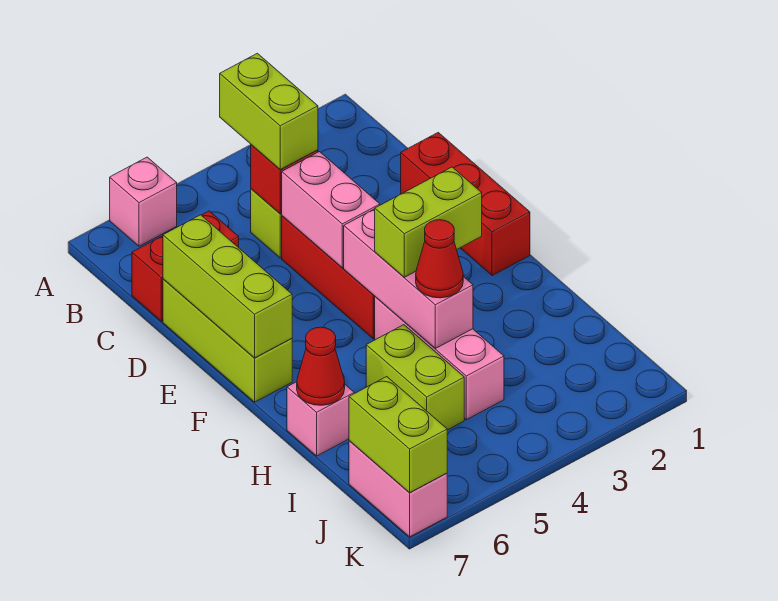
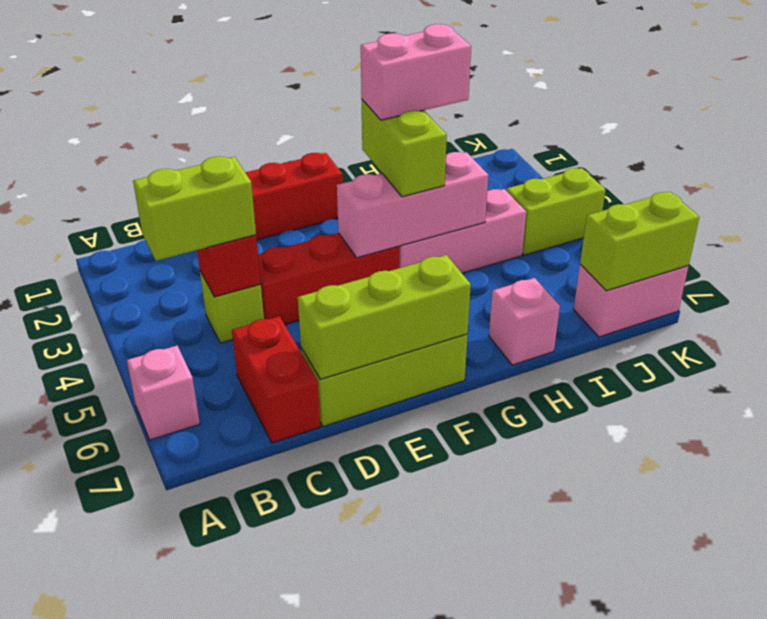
pink 1x2 brick [281,152,380,268] -> pink 1x2 brick moved to [361,24,471,120]
red 1x1 cone [416,220,463,298] -> none
lime 1x2 brick [366,325,464,430] -> lime 1x2 brick moved to [506,168,606,255]
red 1x1 cone [297,327,345,405] -> none

